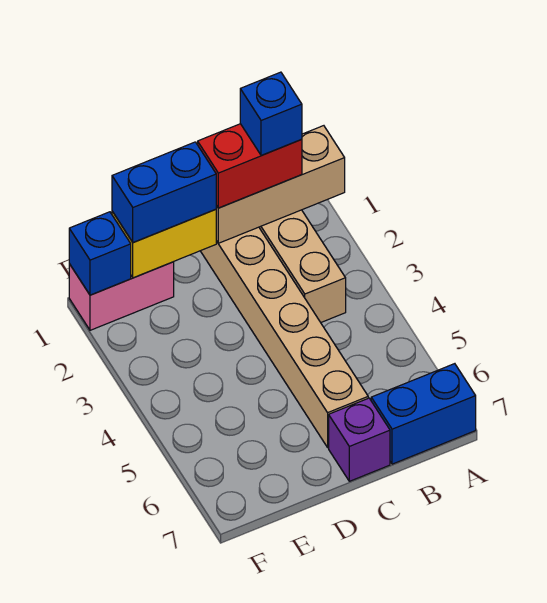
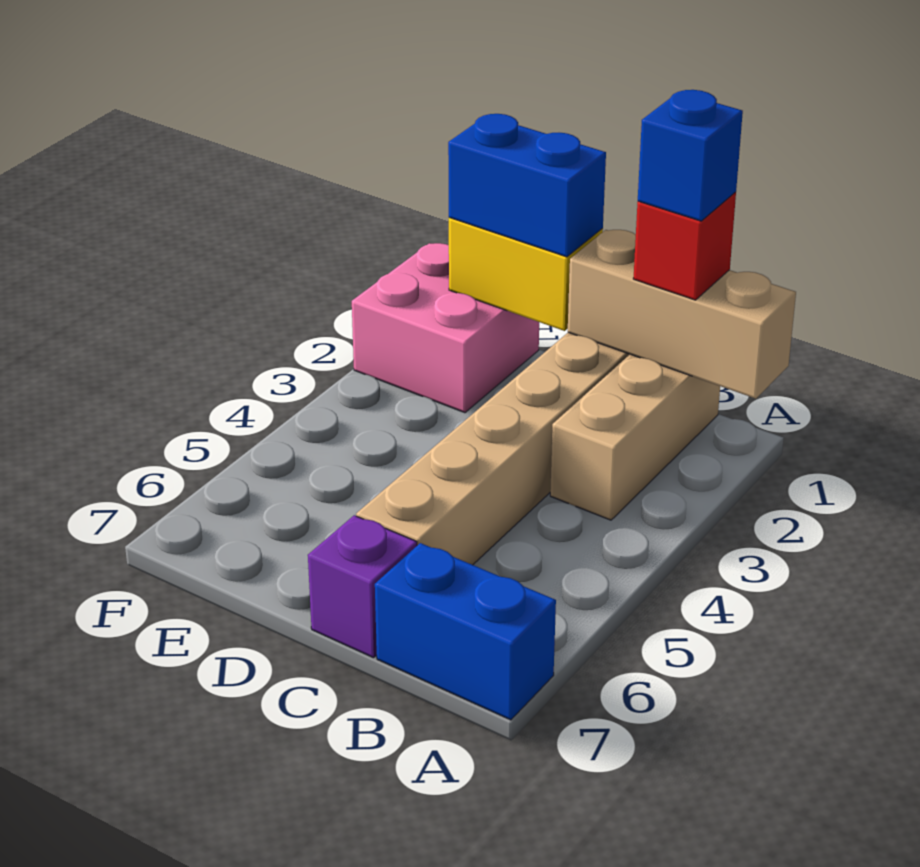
red 1x2 brick [198,124,302,208] -> red 1x1 brick [633,192,736,300]
pink 1x2 brick [69,262,174,330] -> pink 2x2 brick [352,243,539,413]
blue 1x1 brick [69,212,131,295] -> none

